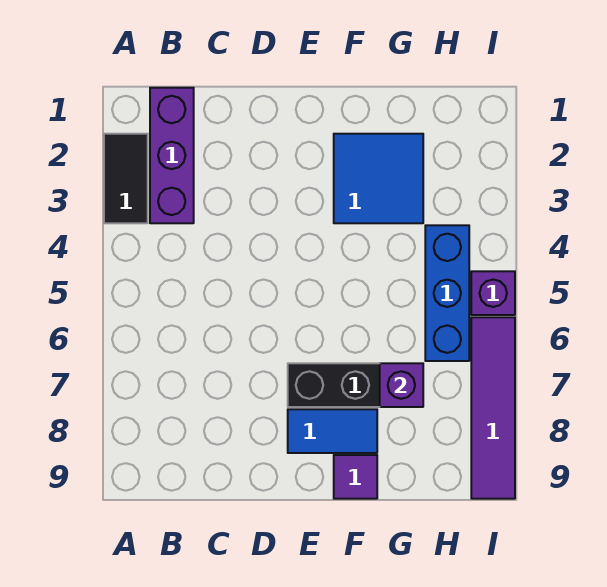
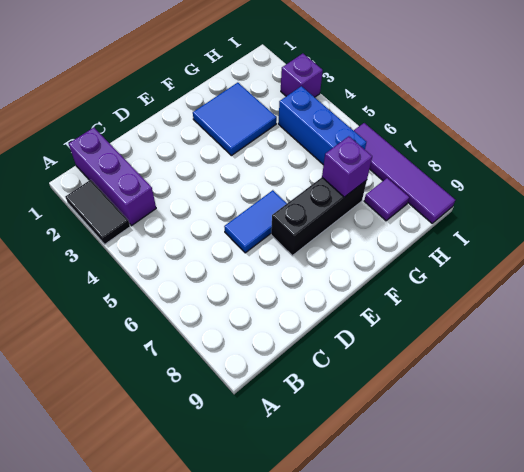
blue 1x2 tile [288,409,377,453] -> blue 1x2 tile moved to [224,190,287,253]
purple 1x1 tile [334,455,377,499] -> purple 1x1 tile moved to [364,178,409,221]
purple 1x1 brick [471,271,515,315] -> purple 1x1 brick moved to [281,54,323,97]

